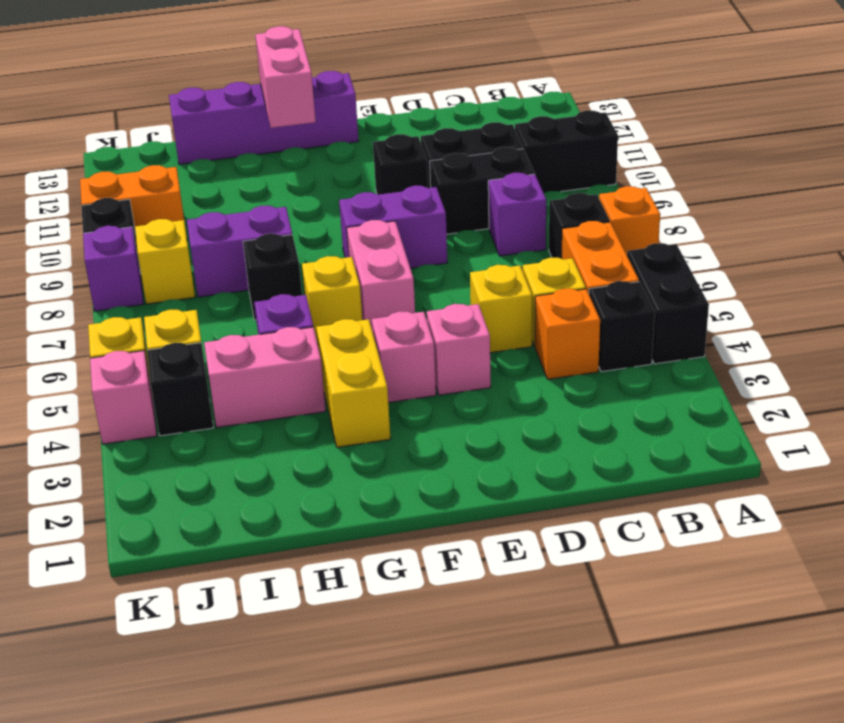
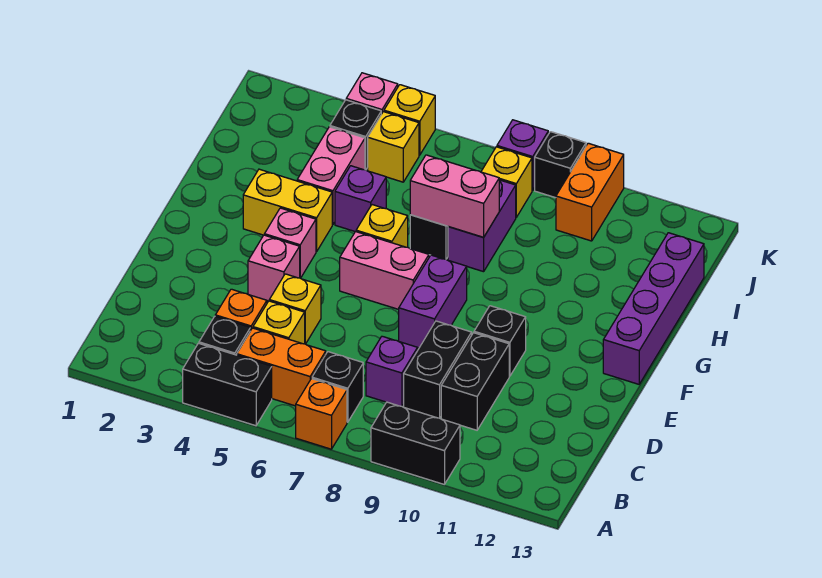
black 1x2 brick [515,110,618,193] -> black 1x2 brick turned to [371,402,460,484]
pink 1x2 brick [255,26,316,128] -> pink 1x2 brick moved to [410,155,499,237]

